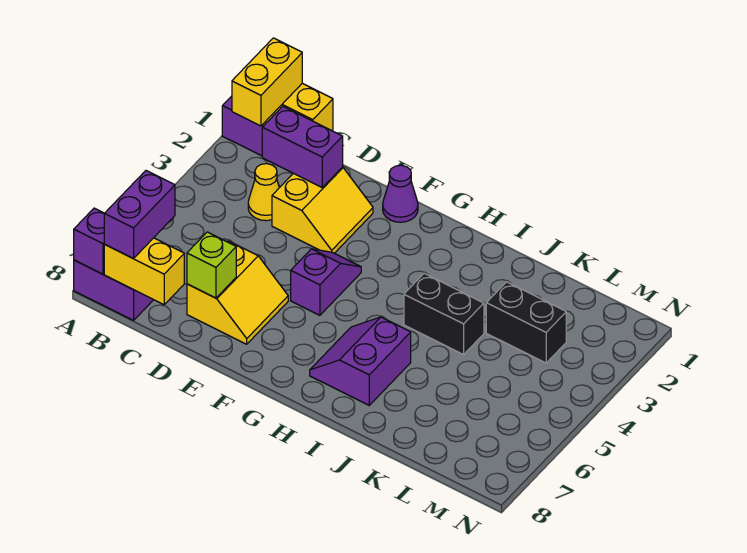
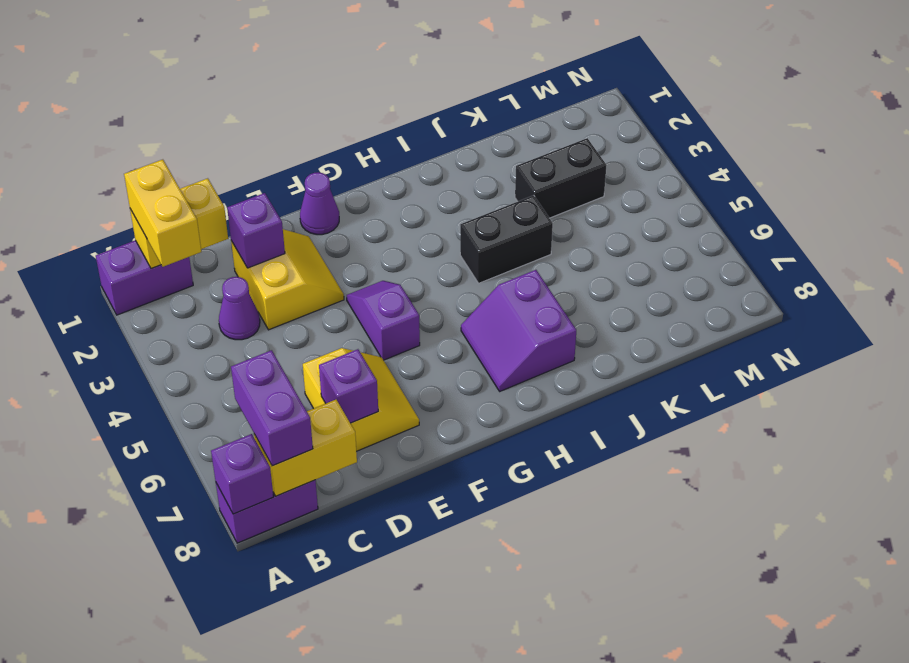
purple 1x2 brick [262,106,343,187] -> purple 1x1 brick [227,193,285,268]
yellow 1x1 cone [248,164,279,221] -> purple 1x1 cone [219,277,260,340]
lime 1x1 brick [187,232,236,298] -> purple 1x1 brick [319,349,378,423]

